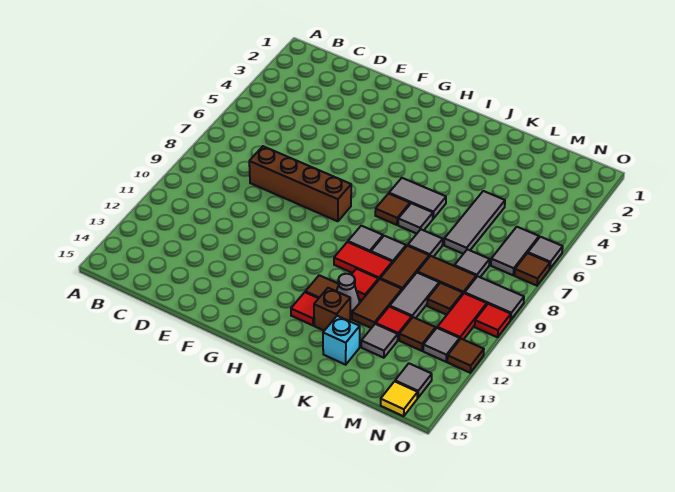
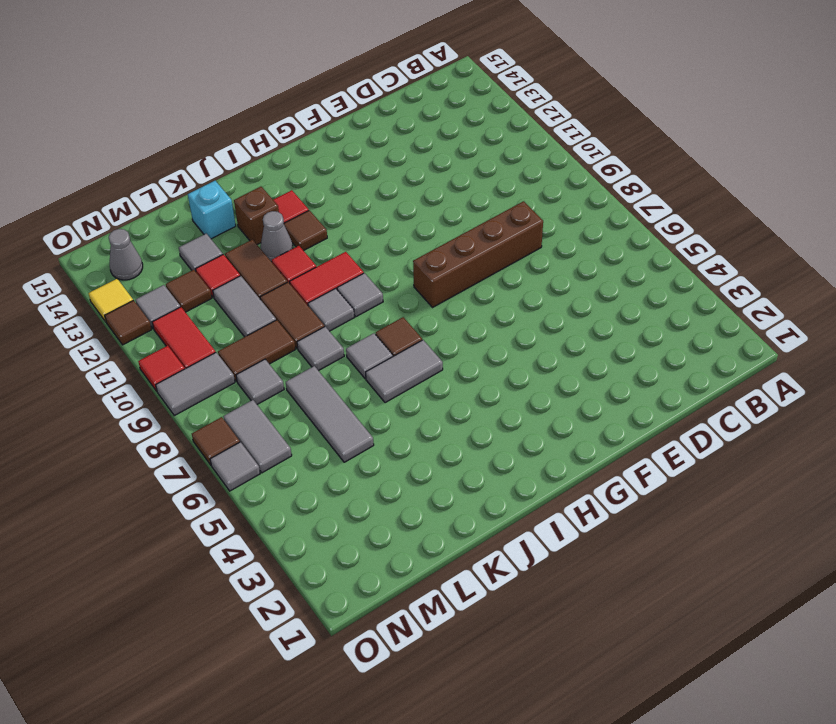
brown 1x1 tile [427,283,463,315] -> none
grey 1x1 tile [395,364,432,398] -> grey 1x1 cone [109,229,143,280]
yellow 1x1 tile [381,381,418,416] -> yellow 1x1 tile moved to [88,279,133,322]

